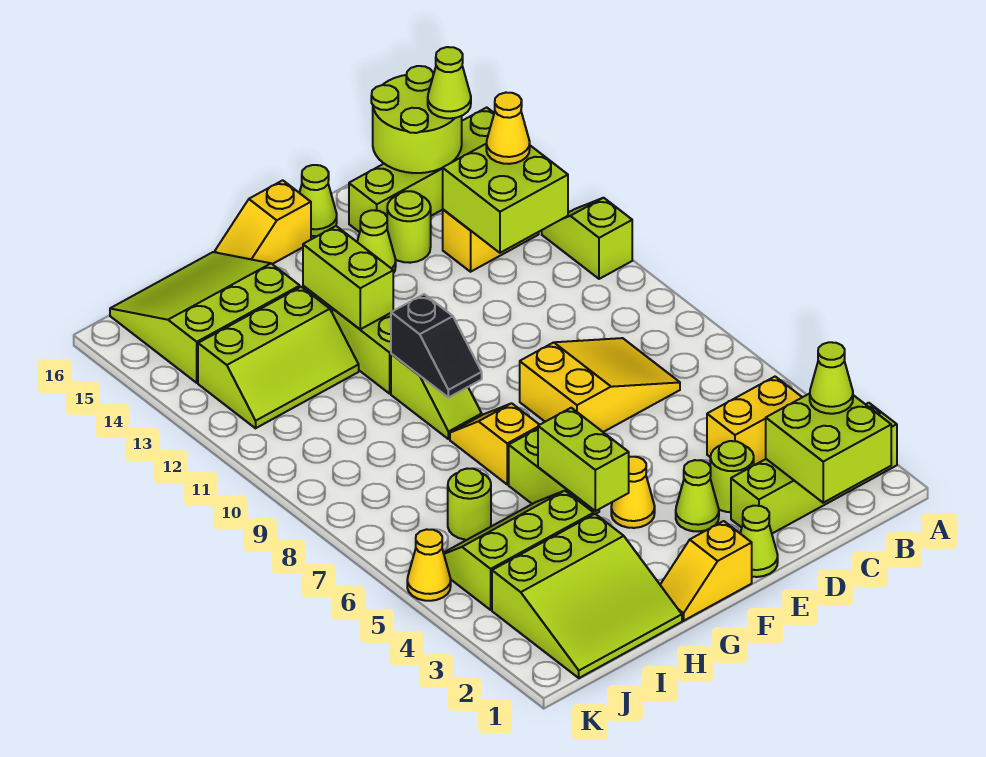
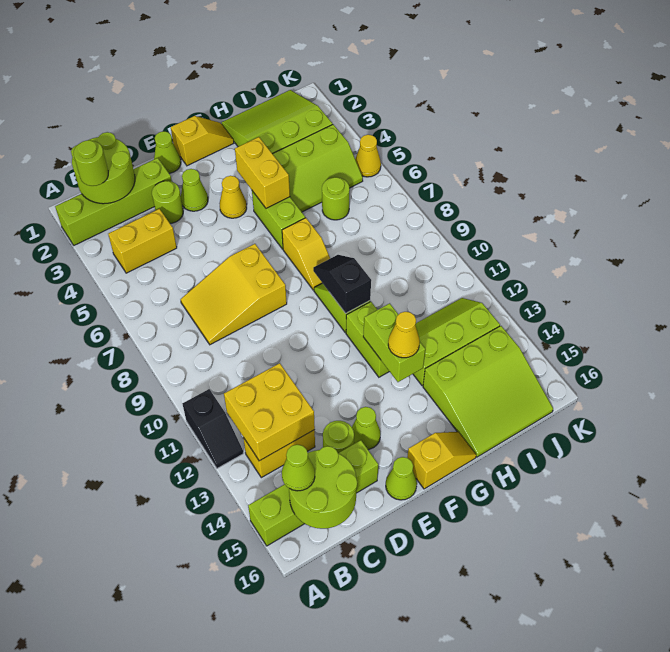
lime 1x2 slope [542,198,632,279] -> black 1x2 slope [182,389,243,468]
lime 2x2 brick [766,394,891,503] -> lime 2x2 round brick [71,132,135,204]
lime 1x1 cone [810,342,853,414] -> lime 1x1 round brick [74,140,108,186]
lime 2x2 brick [443,144,568,253] -> yellow 2x2 brick [224,363,315,461]
yellow 1x1 cone [486,93,530,164] -> yellow 1x1 cone moved to [388,312,420,358]
lime 1x2 brick [538,408,629,511] -> yellow 1x2 brick [235,137,290,208]

